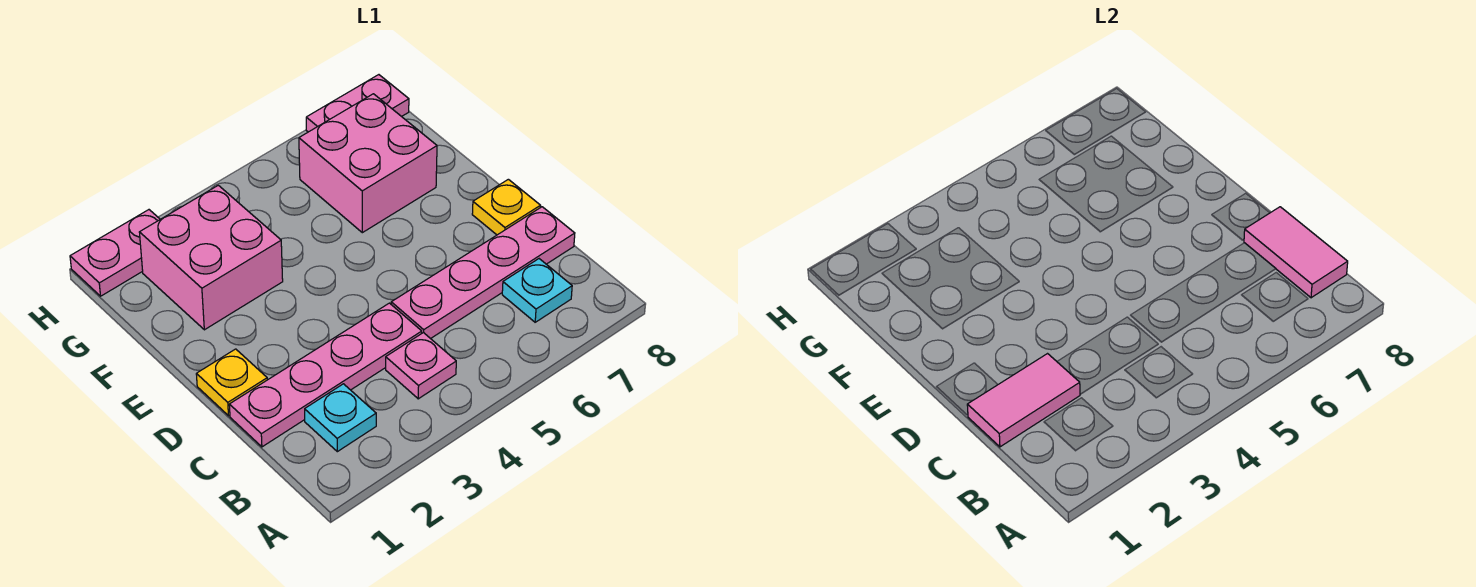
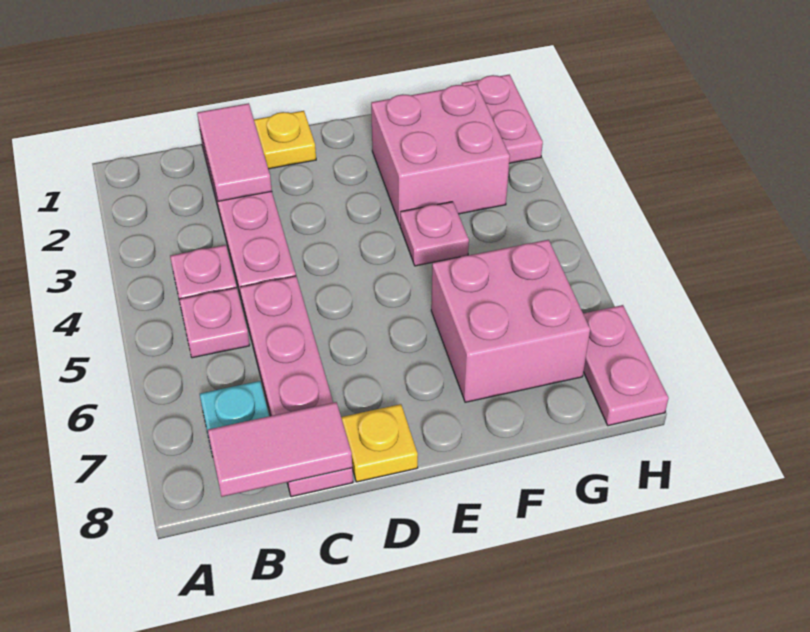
cyan 1x1 plate [305,384,376,452] -> none
none -> pink 1x1 plate [179,288,250,358]
none -> pink 1x1 plate [400,202,469,266]

